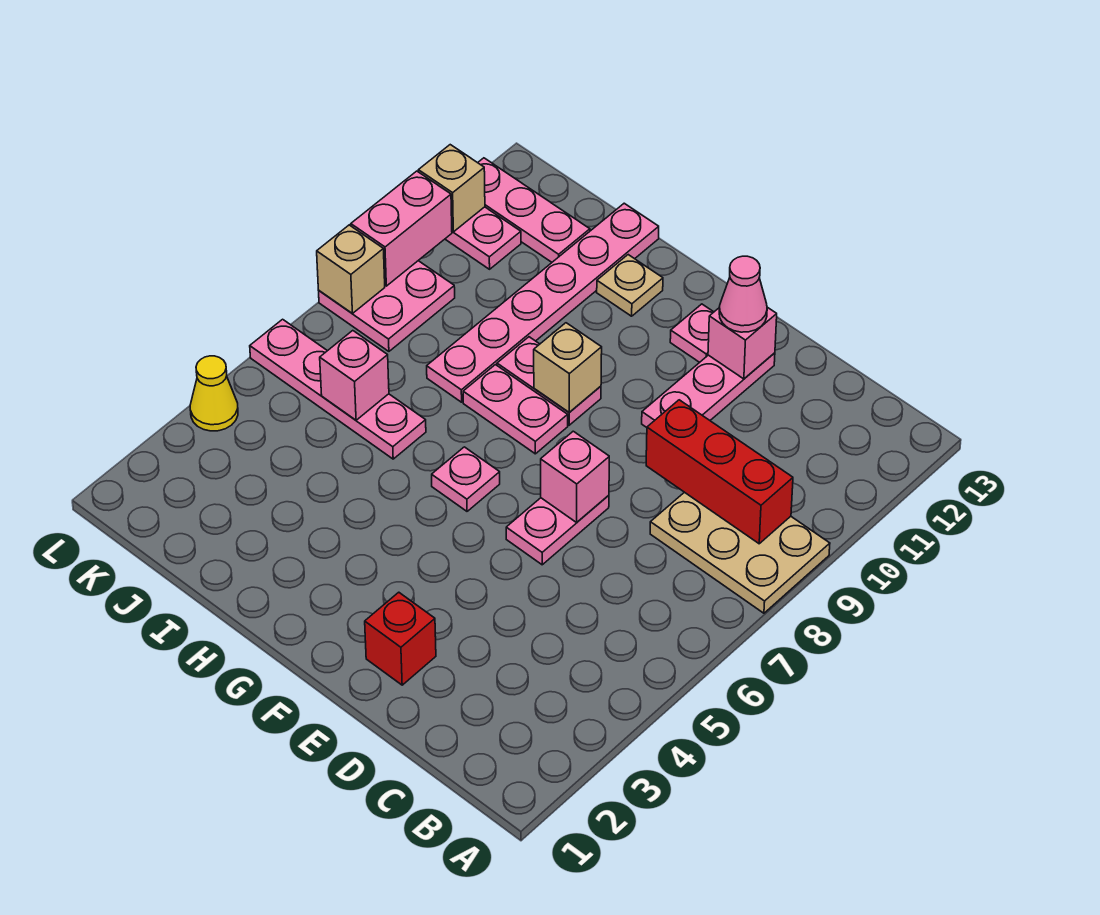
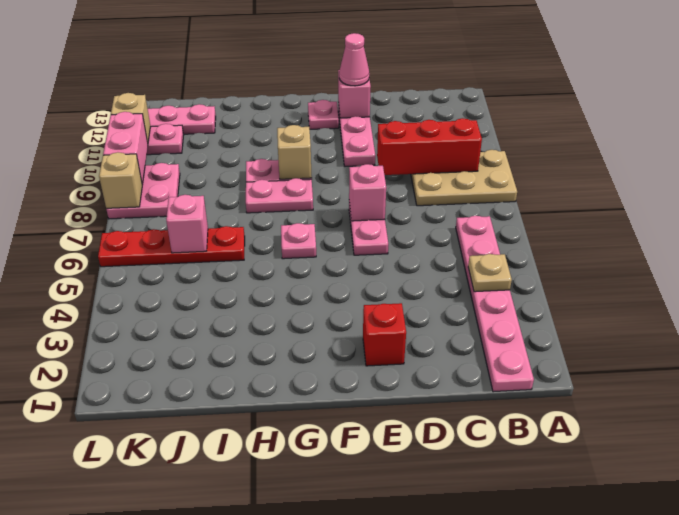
tan 1x1 plate [597,255,663,316] -> tan 1x1 plate moved to [468,254,512,292]
pink 1x4 plate [250,319,426,459] -> red 1x4 plate [98,226,245,267]
pink 1x6 plate [427,203,659,402] -> pink 1x6 plate moved to [456,216,534,392]
yellow 1x1 cone [190,356,238,431] -> none

